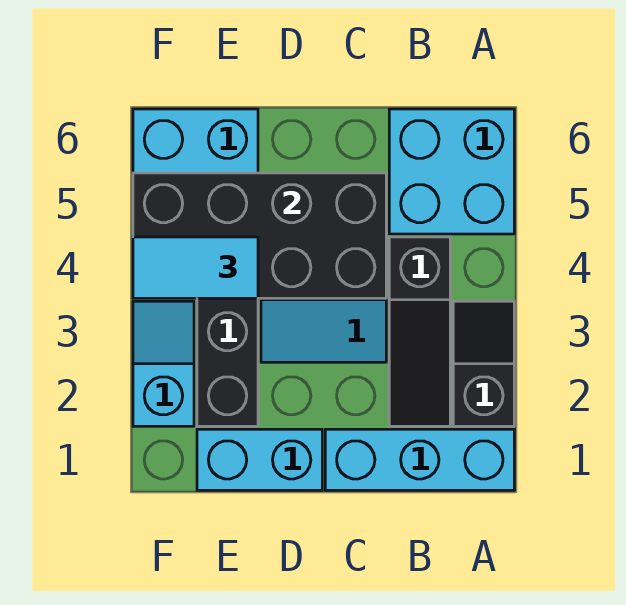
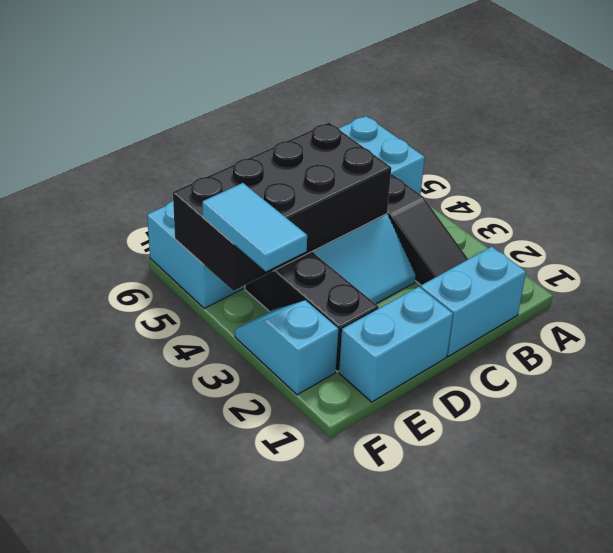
cyan 1x3 brick [325,429,514,490] -> cyan 1x2 brick [421,247,526,356]
black 1x2 slope [453,301,514,426] -> none
cyan 1x2 tile [133,237,258,298] -> cyan 1x2 tile turned to [202,183,307,271]

